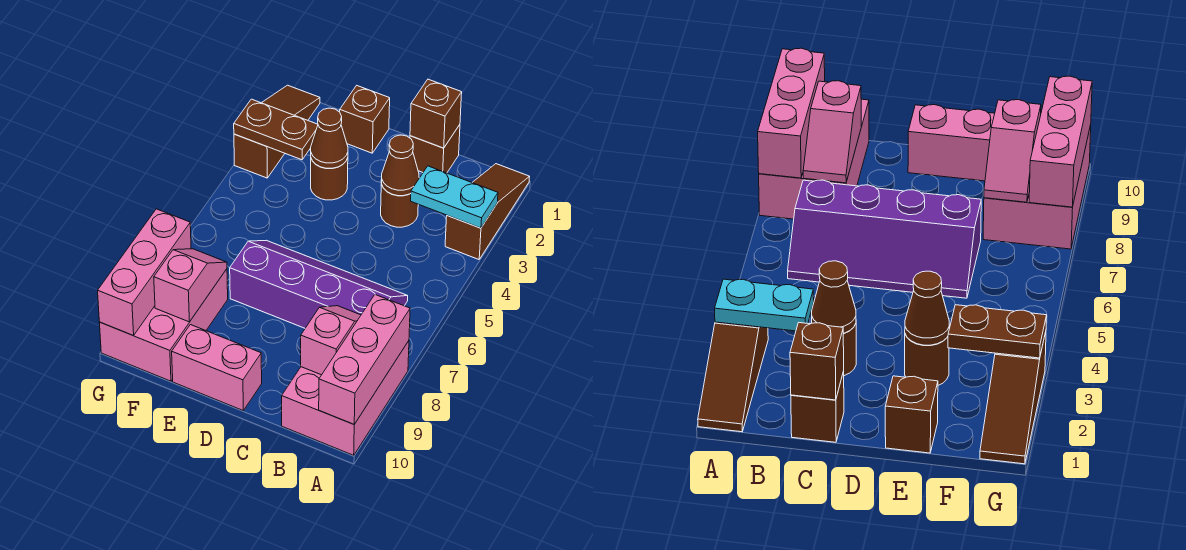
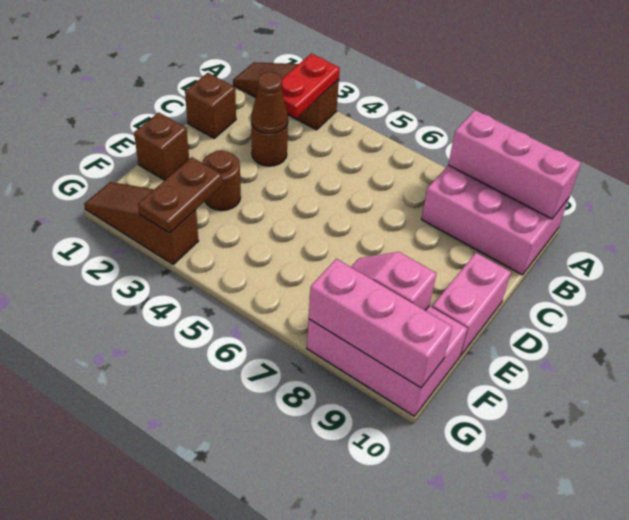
cyan 1x2 plate [411,166,498,228] -> red 1x2 plate [281,54,340,118]
purple 2x4 slope [230,240,408,328] -> none
pink 1x2 slope [301,306,361,375] -> none
brown 1x1 brick [410,79,462,148] -> none
brown 1x1 cone [311,108,348,168] -> none

